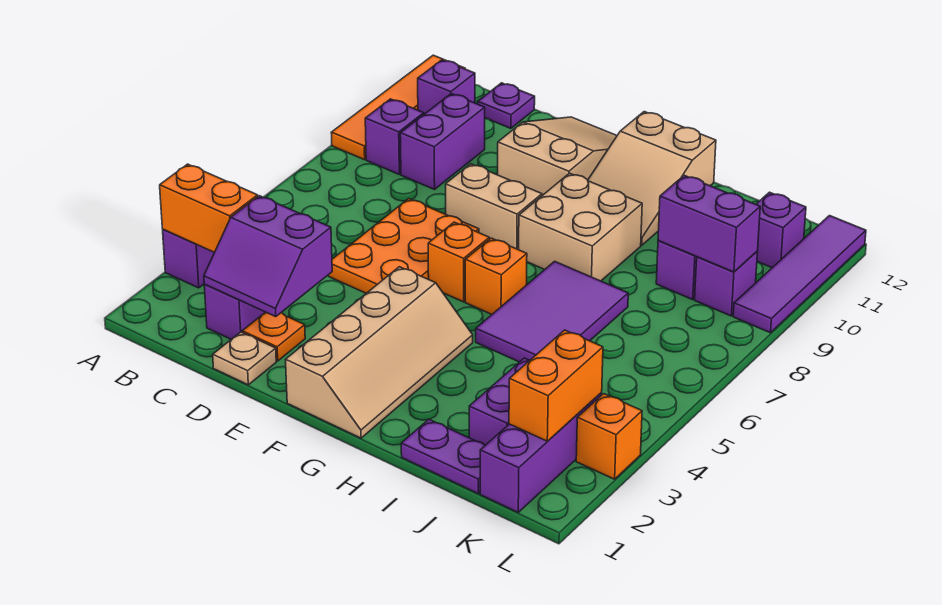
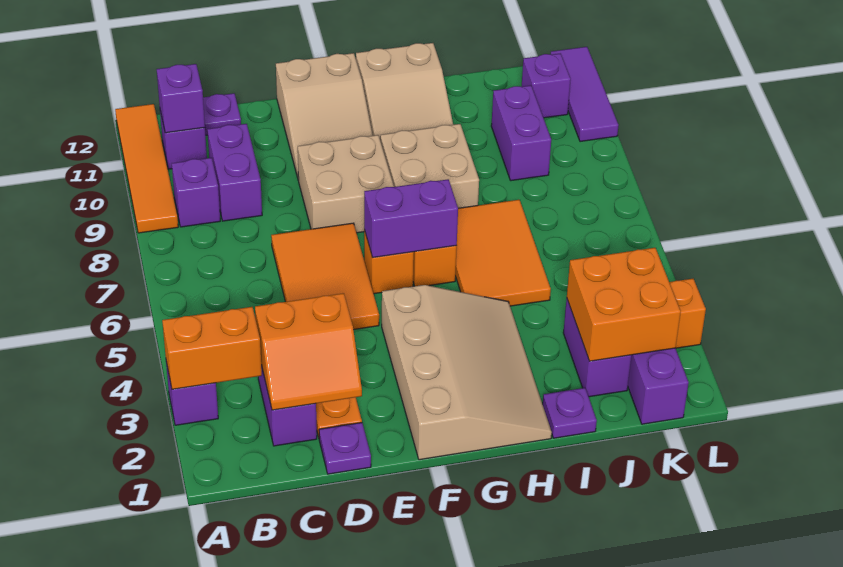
purple 2x2 slope [204,196,332,317] -> orange 2x2 slope [255,293,362,410]
tan 1x1 plate [213,332,276,385] -> purple 1x1 plate [319,423,371,474]
orange 2x3 plate [329,199,479,293] -> orange 2x3 tile [271,223,379,330]
tan 1x2 brick [446,164,542,250] -> tan 2x2 brick [298,135,394,233]
tan 2x3 slope [498,117,617,196] -> tan 2x3 slope turned to [276,53,373,180]
tan 2x4 slope [286,267,473,438] -> tan 3x4 slope [382,285,552,460]
purple 2x3 tile [476,261,628,362] -> orange 2x3 tile [455,200,551,306]
purple 1x2 plate [401,419,485,493] -> purple 1x1 plate [543,388,597,438]
purple 1x2 brick [658,175,760,272] -> purple 1x2 brick moved to [364,179,458,257]
orange 1x2 brick [509,330,603,441] -> orange 2x2 brick [567,248,681,361]
purple 1x1 brick [695,251,758,316] -> purple 1x1 brick moved to [157,64,205,133]
purple 1x4 tile [733,216,866,333] -> purple 1x3 tile [551,47,619,142]

